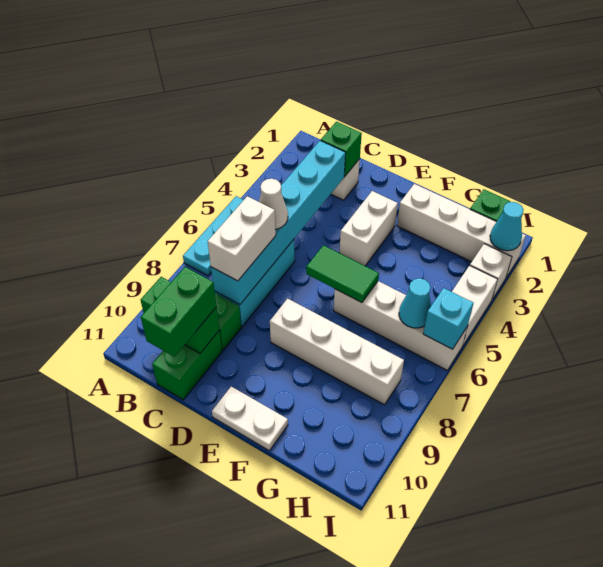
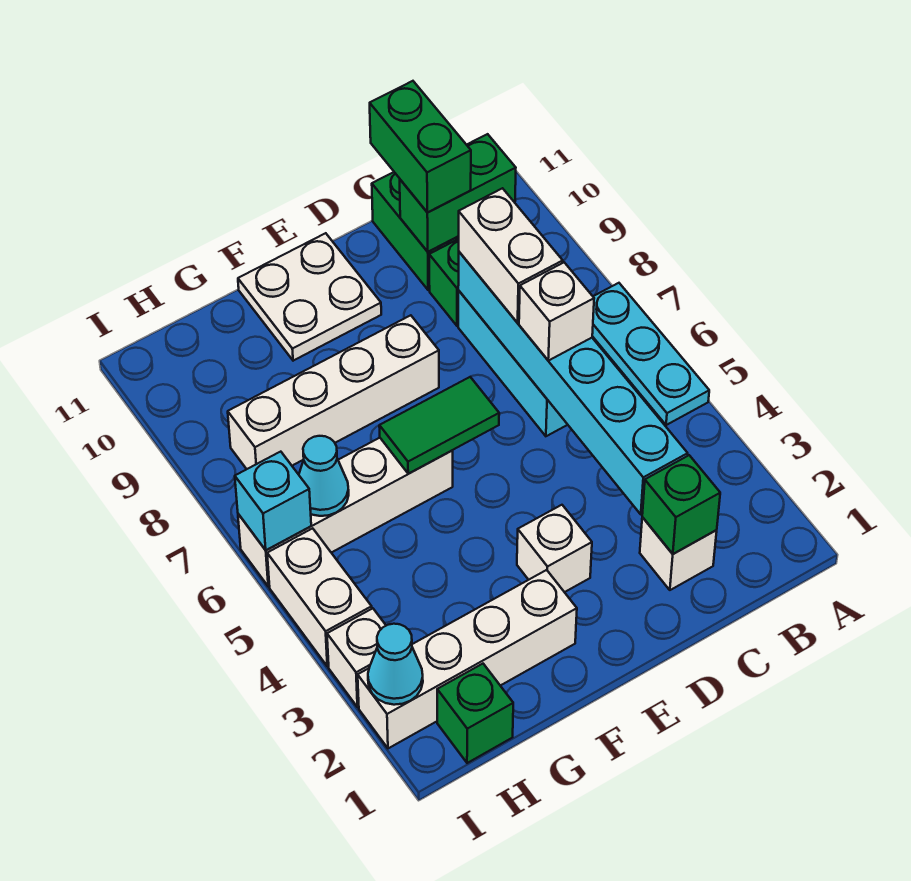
white 1x1 cone [259,179,288,229] -> white 1x1 brick [519,263,594,361]
white 1x2 brick [340,191,398,266] -> white 1x1 brick [517,505,592,592]
white 1x2 plate [212,387,288,451] -> white 2x2 plate [238,233,381,361]

